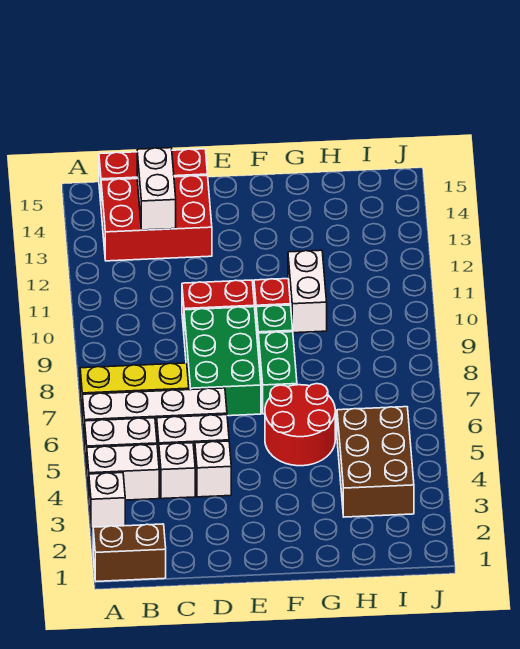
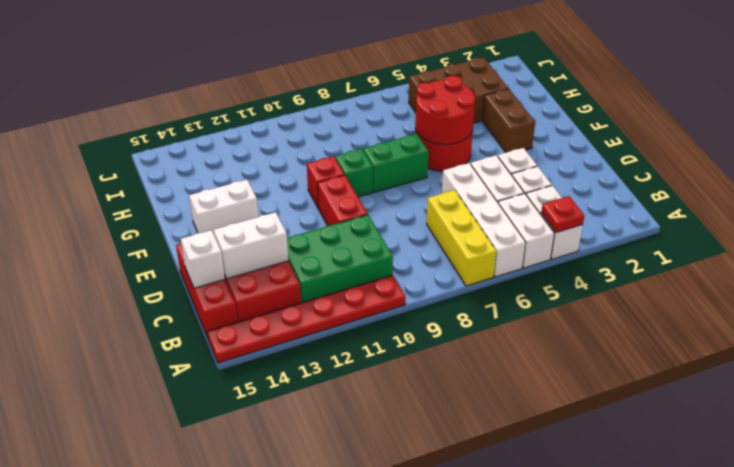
brown 1x2 brick [93,524,166,581] -> brown 1x2 brick moved to [483,89,535,153]
white 1x1 brick [89,473,125,528] -> white 1x1 brick moved to [181,230,225,288]
none -> red 1x1 plate [541,196,584,233]
none -> red 1x6 plate [207,275,405,363]
green 2x3 brick [184,307,261,416] -> green 2x3 brick moved to [287,215,393,303]
none -> red 2x2 round brick [415,76,475,145]
white 1x2 brick [288,250,327,333] -> white 1x2 brick moved to [189,180,258,234]

